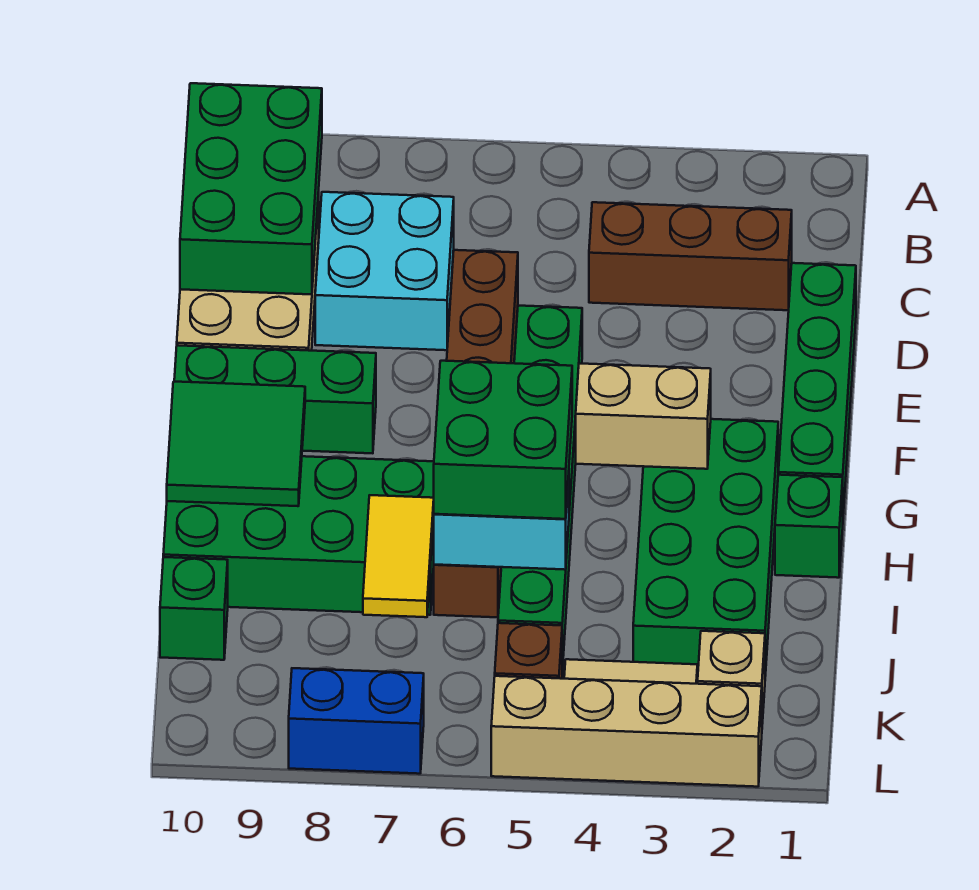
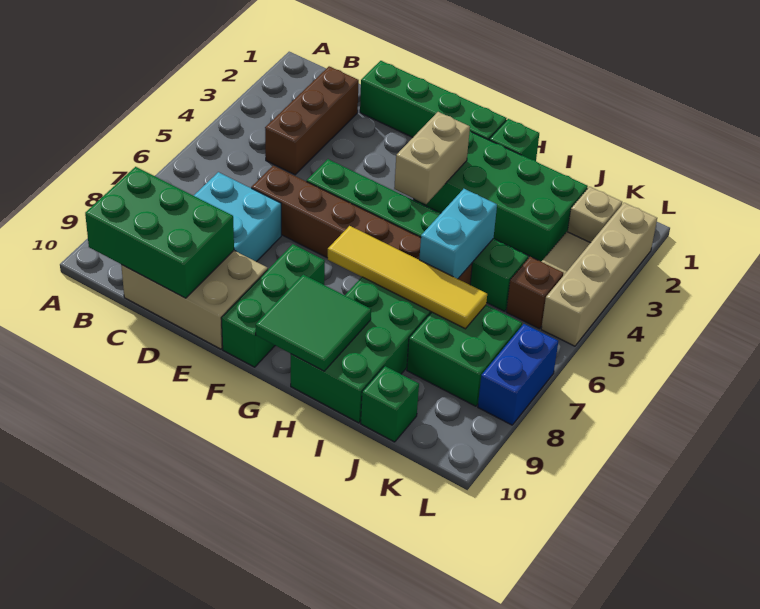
green 2x2 brick [434,361,572,519] -> green 2x2 brick moved to [407,305,522,406]
yellow 1x2 tile [363,495,434,617] -> yellow 1x4 tile [328,226,487,329]

